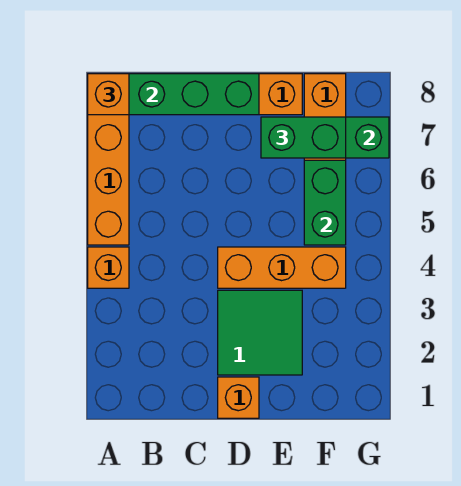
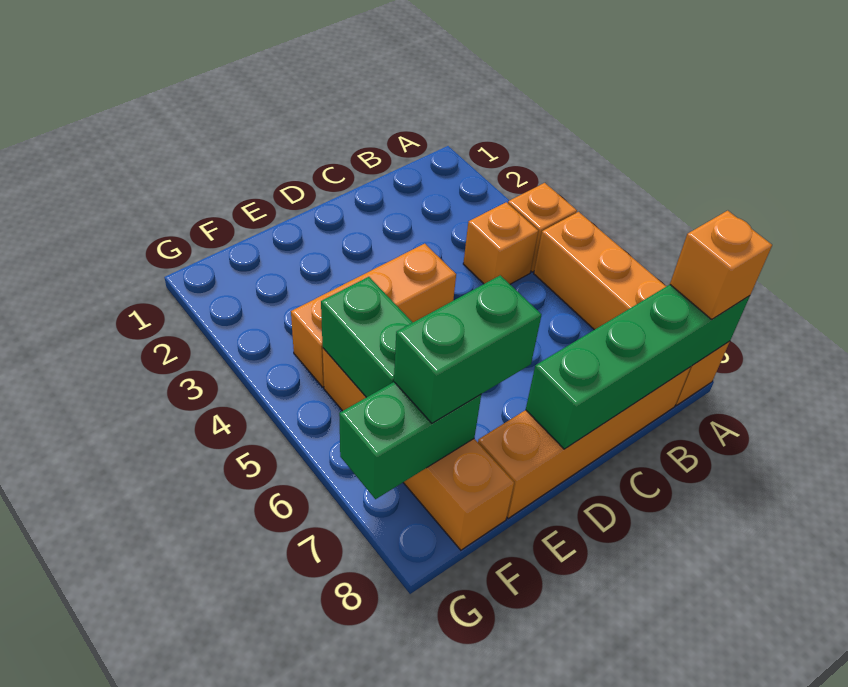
orange 1x1 brick [218,377,259,418] -> orange 1x1 brick moved to [463,202,538,284]
green 2x2 tile [218,290,302,375] -> none

